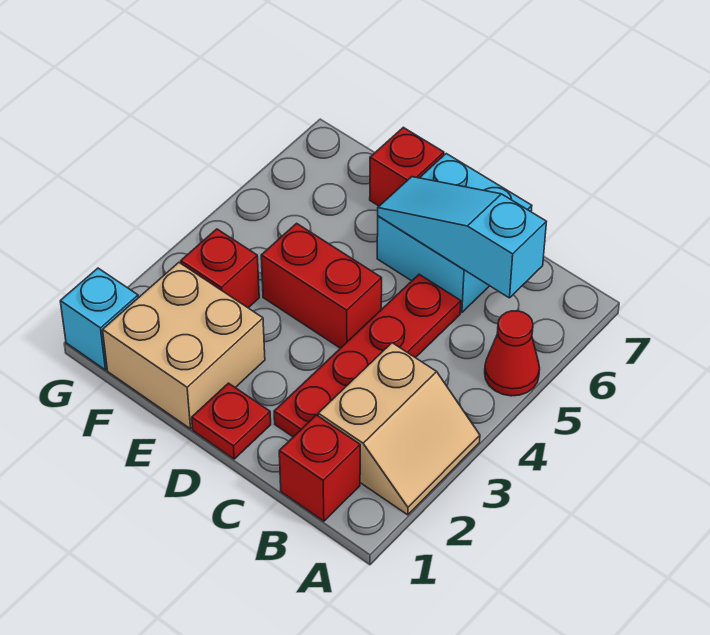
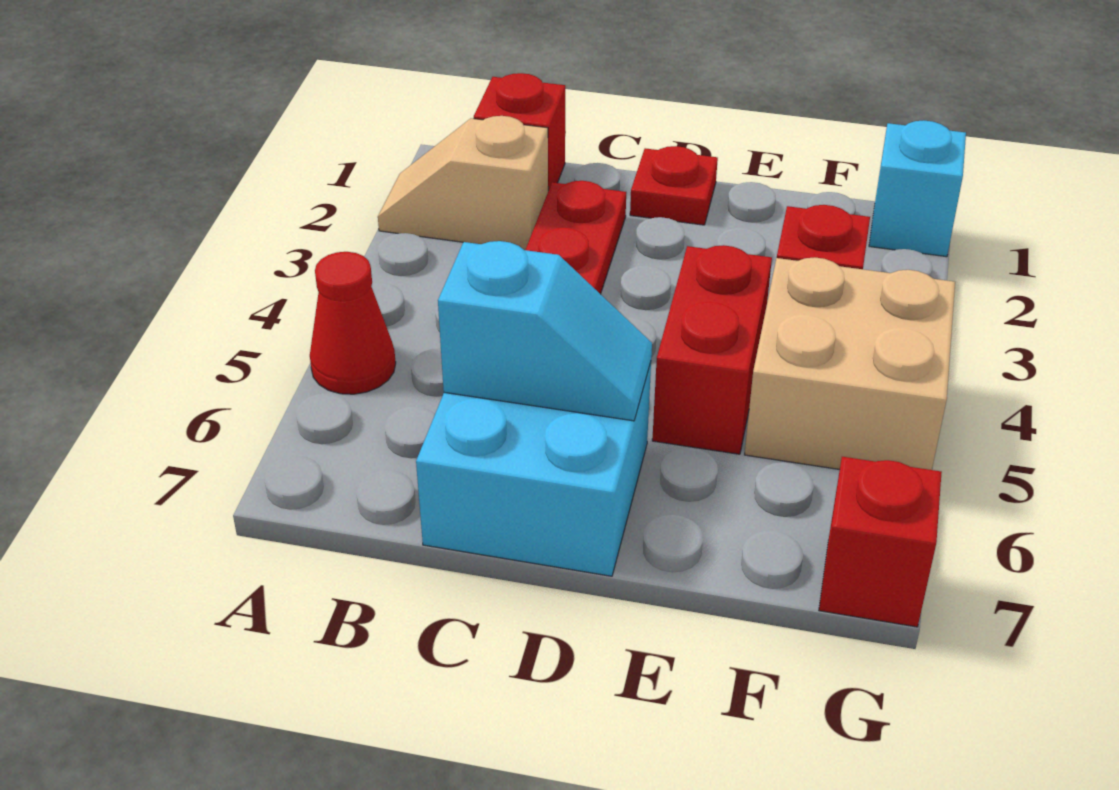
tan 2x2 slope [318,343,480,515] -> tan 1x2 slope [378,116,548,250]
cyan 1x3 slope [378,177,546,298] -> cyan 1x2 slope [438,241,652,421]
red 1x2 brick [261,223,382,348] -> red 1x2 brick turned to [652,245,772,454]
tan 2x2 brick [103,263,265,429] -> tan 2x2 brick moved to [745,257,955,470]
red 1x1 brick [370,127,444,206] -> red 1x1 brick moved to [819,457,942,627]

